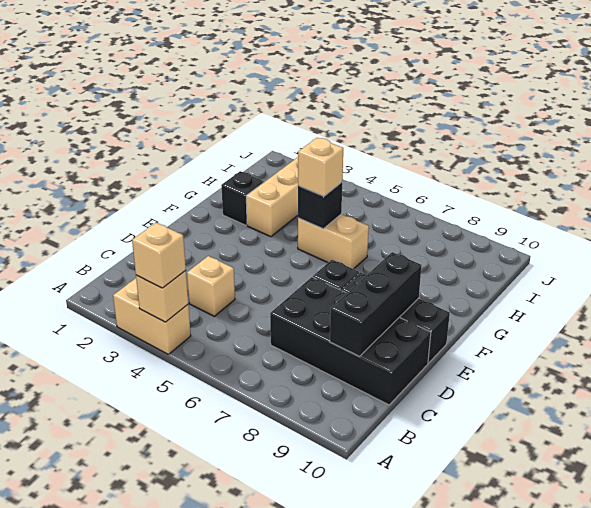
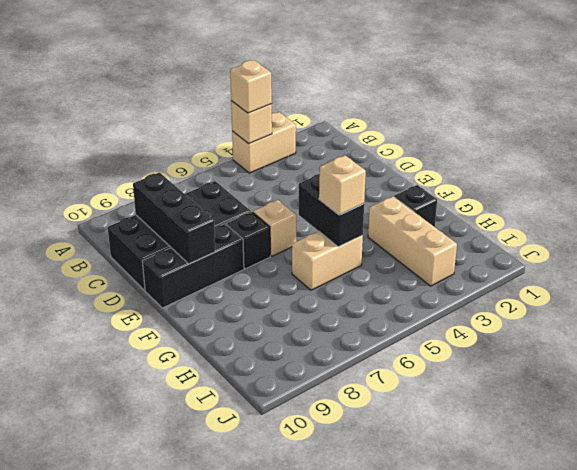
tan 1x1 brick [187,256,235,316] -> tan 1x1 brick moved to [253,200,296,256]
black 1x1 brick [298,182,342,229] -> black 1x2 brick [299,174,364,247]

